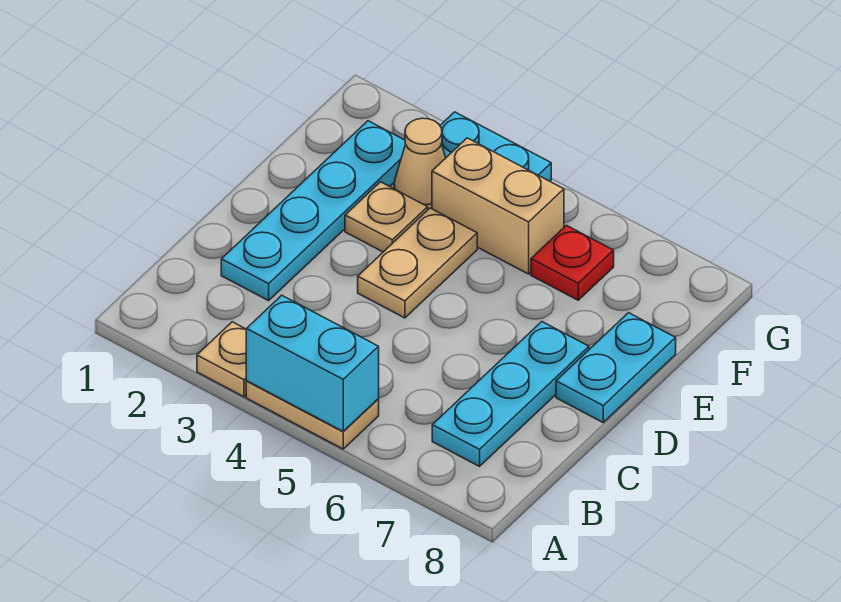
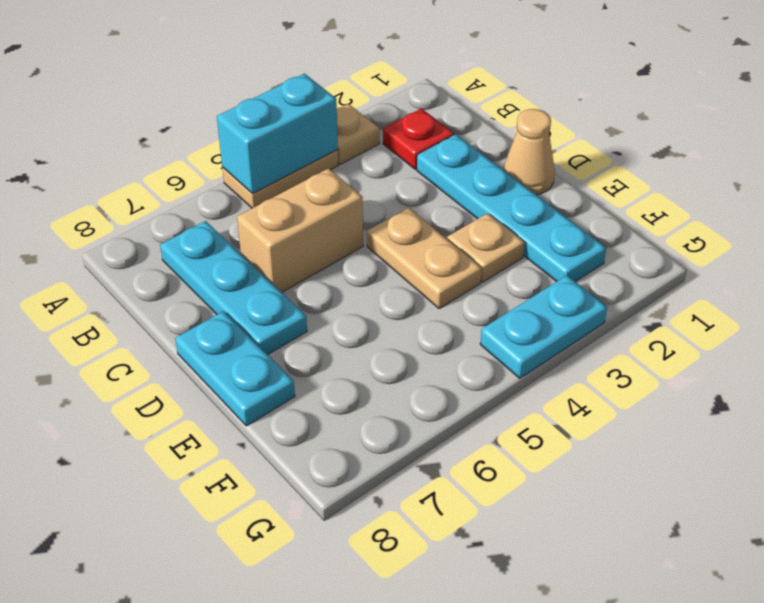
tan 1x1 cone [394,118,446,209] -> tan 1x1 cone moved to [504,109,555,195]
tan 1x2 brick [432,138,564,274] -> tan 1x2 brick moved to [237,168,363,292]
red 1x1 plate [531,225,614,300] -> red 1x1 plate moved to [383,109,454,169]

